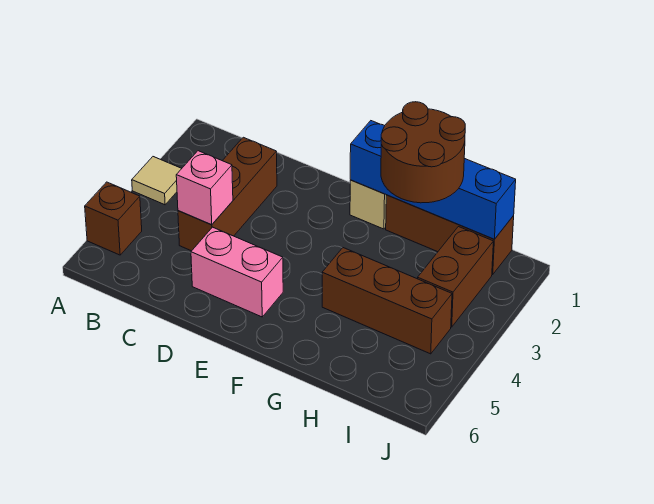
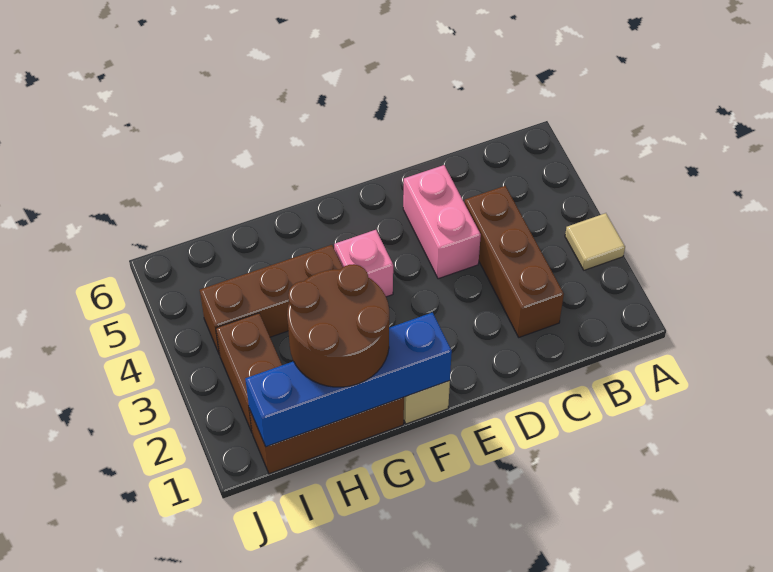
brown 1x1 brick [85,182,142,255] -> none
pink 1x1 brick [176,151,233,225] -> pink 1x1 brick moved to [334,230,393,297]
pink 1x2 brick [191,227,283,317] -> pink 1x2 brick turned to [403,165,481,279]

